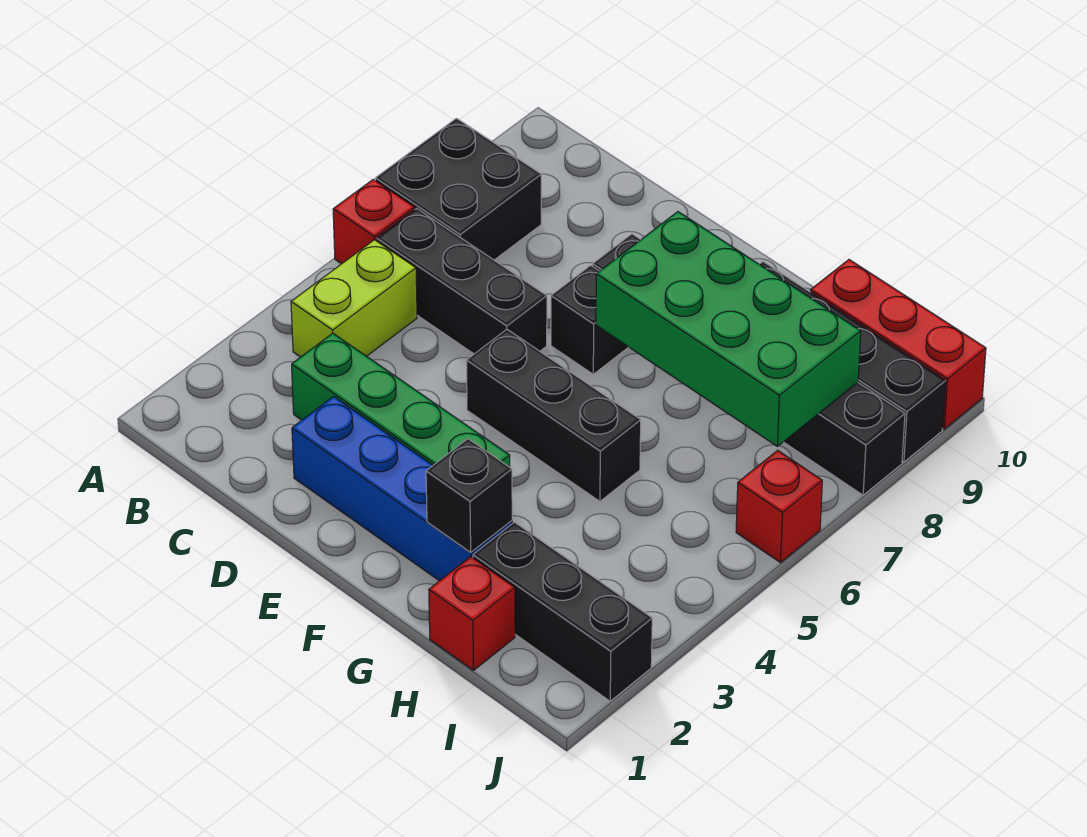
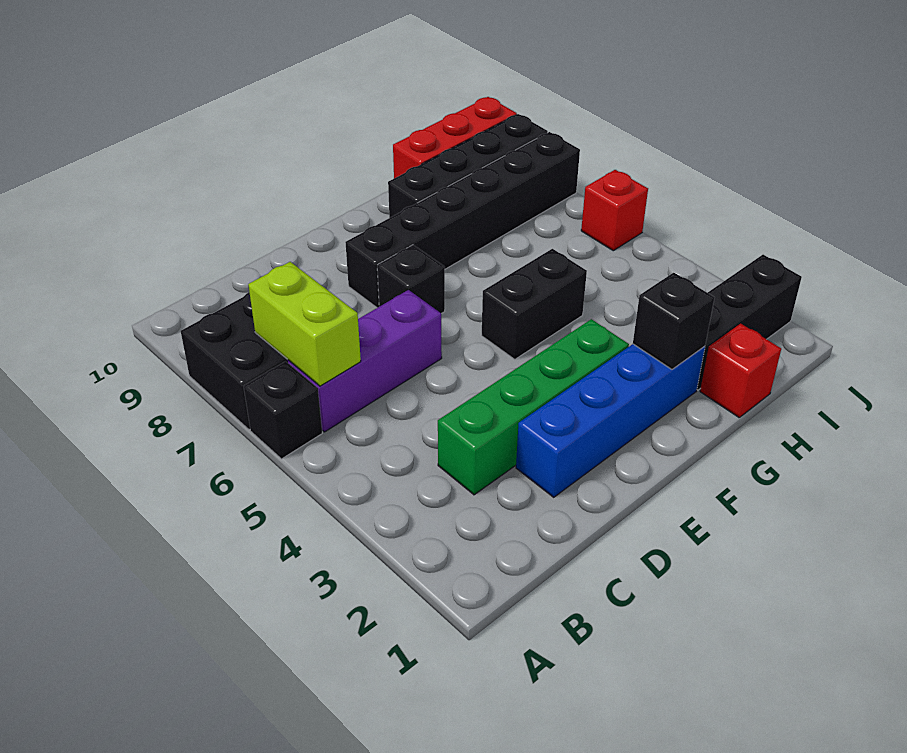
red 1x1 brick [333,179,415,264] -> black 1x1 brick [243,361,322,459]
lime 1x2 brick [291,240,417,357] -> lime 1x2 brick moved to [248,262,361,386]
black 1x3 brick [377,208,547,354] -> purple 1x3 brick [288,290,442,432]
black 1x3 brick [466,329,641,501] -> black 1x2 brick [482,249,587,359]
green 2x4 brick [596,212,861,446] -> none

